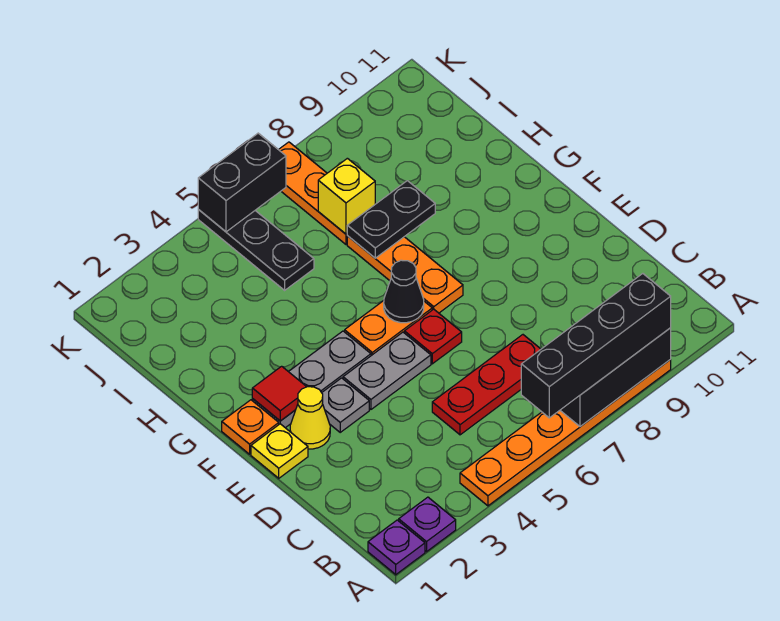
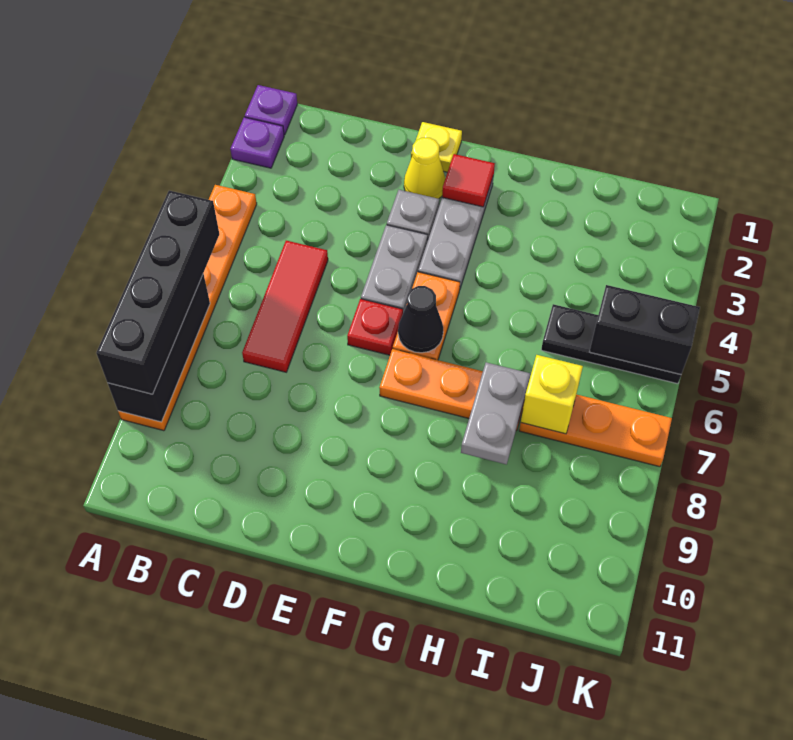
red 1x3 plate [432,335,541,435] -> red 1x3 tile [242,241,328,372]
orange 1x1 plate [222,400,279,454] -> none
black 1x2 plate [347,181,435,258] -> grey 1x2 plate [461,362,530,464]
black 1x2 brick [198,133,286,232] -> black 1x2 brick turned to [590,285,700,374]

